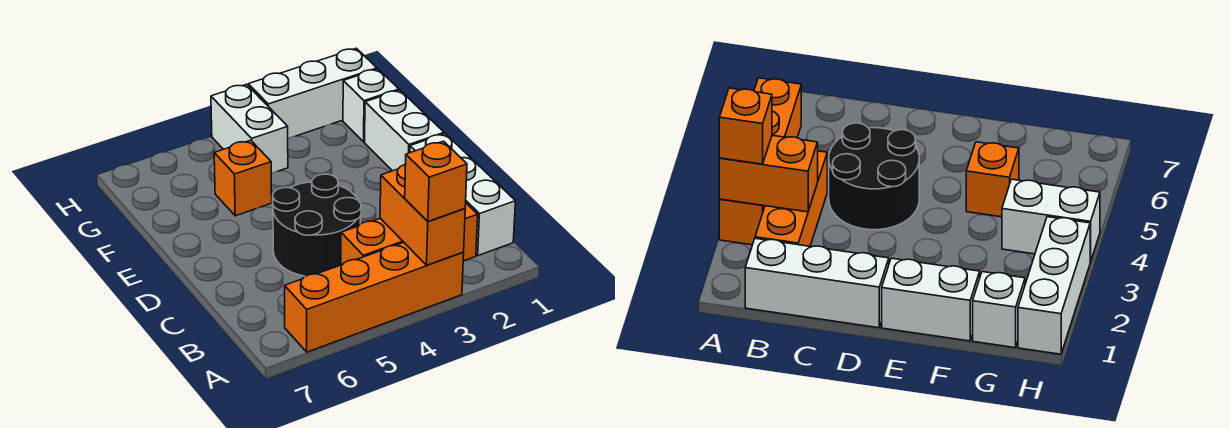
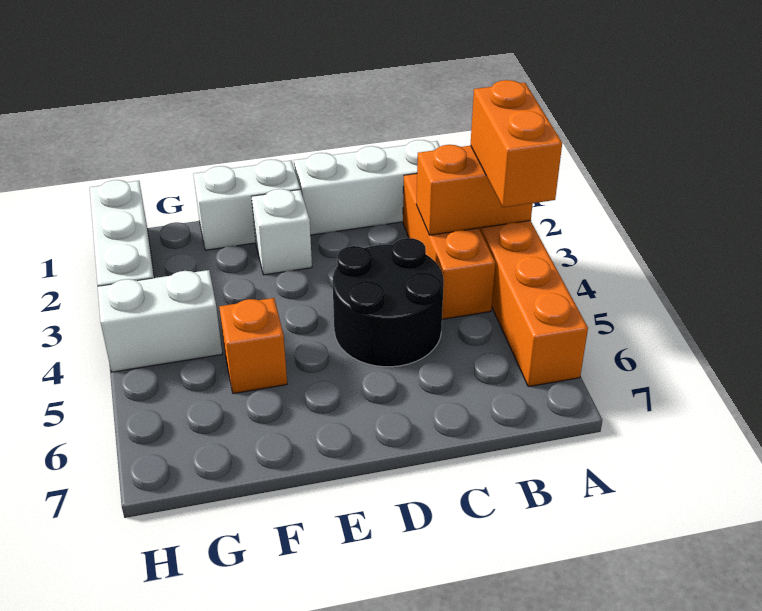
orange 1x1 brick [405,141,467,221] -> orange 1x2 brick [471,80,562,207]
white 1x1 brick [343,69,399,142] -> white 1x1 brick moved to [252,189,312,275]

